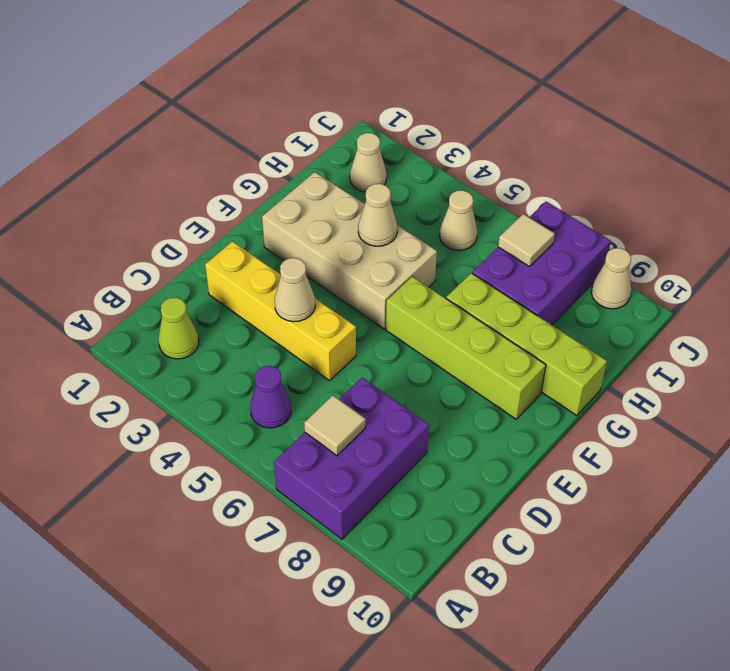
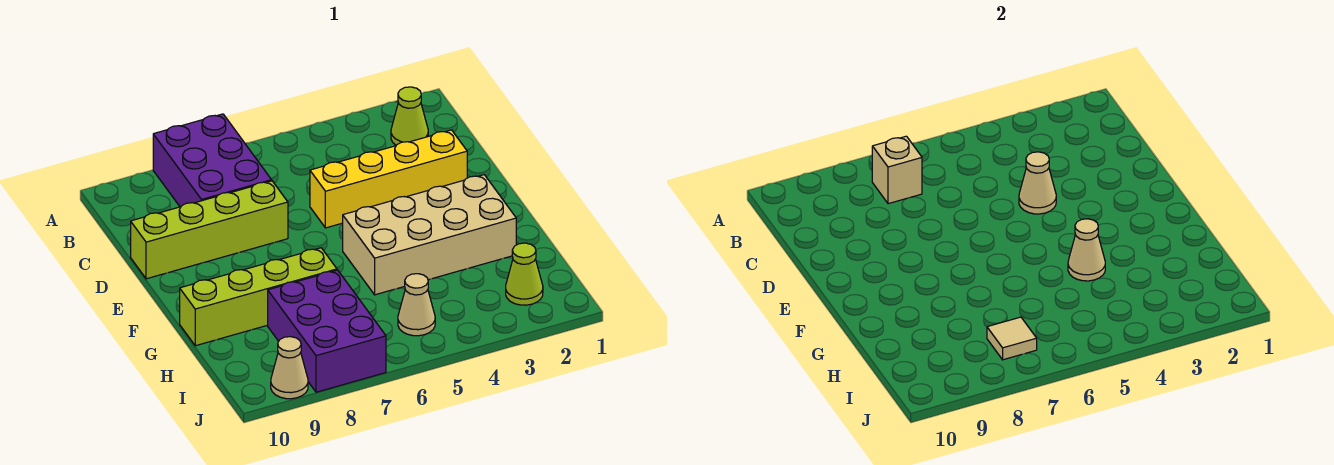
purple 1x1 cone [250,366,291,428] -> none
tan 1x1 tile [304,395,366,456] -> tan 1x1 brick [872,136,922,204]
lime 1x4 brick [386,276,546,419] -> lime 1x4 brick moved to [131,181,288,279]
tan 1x1 cone [350,133,387,192] -> lime 1x1 cone [506,243,543,305]

